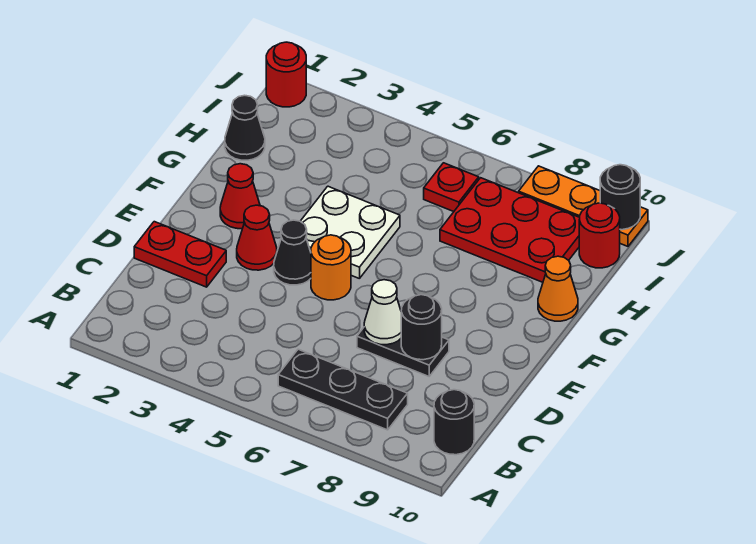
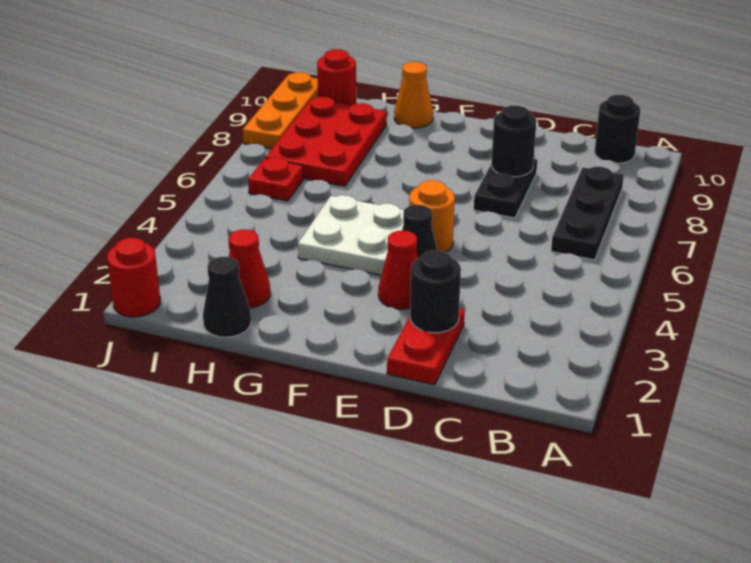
white 1x1 cone [364,280,401,345] -> none
red 1x1 cone [220,164,260,229] -> red 1x1 cone moved to [229,229,270,308]
black 1x1 round brick [600,165,640,230] -> black 1x1 round brick moved to [410,251,461,333]

